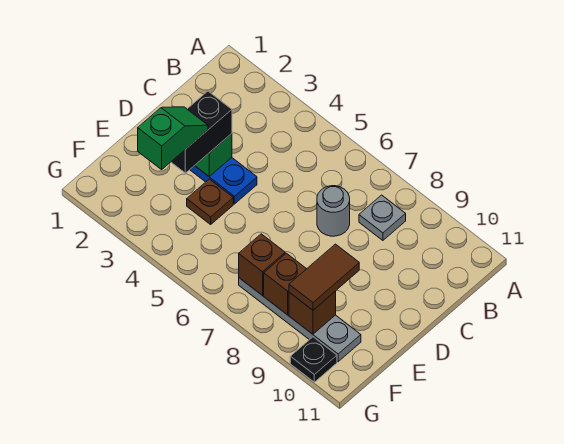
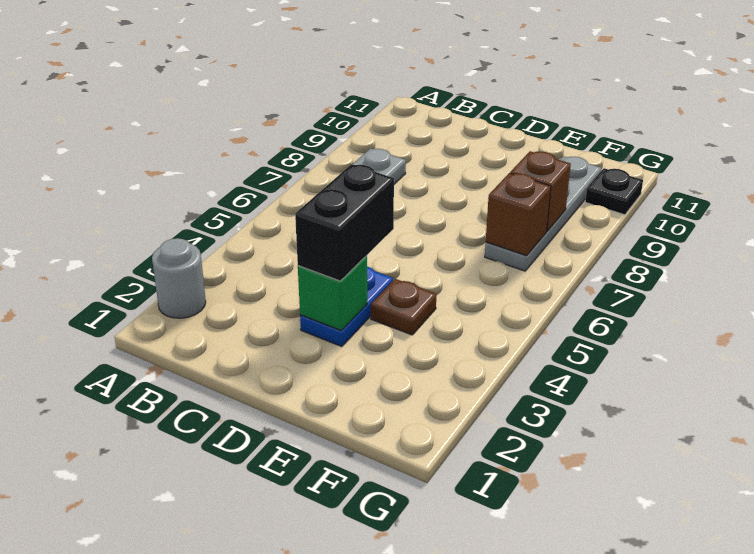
grey 1x1 round brick [317,186,350,236] -> grey 1x1 round brick moved to [152,238,206,318]
black 1x2 brick [171,91,232,173] -> black 1x2 brick turned to [295,164,394,281]
green 1x2 slope [138,107,208,169] -> none
brown 1x2 tile [289,244,359,310] -> none
brown 1x1 brick [289,291,336,334] -> none

